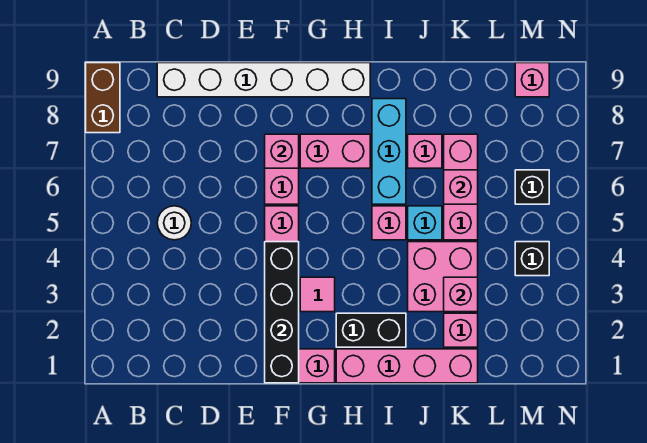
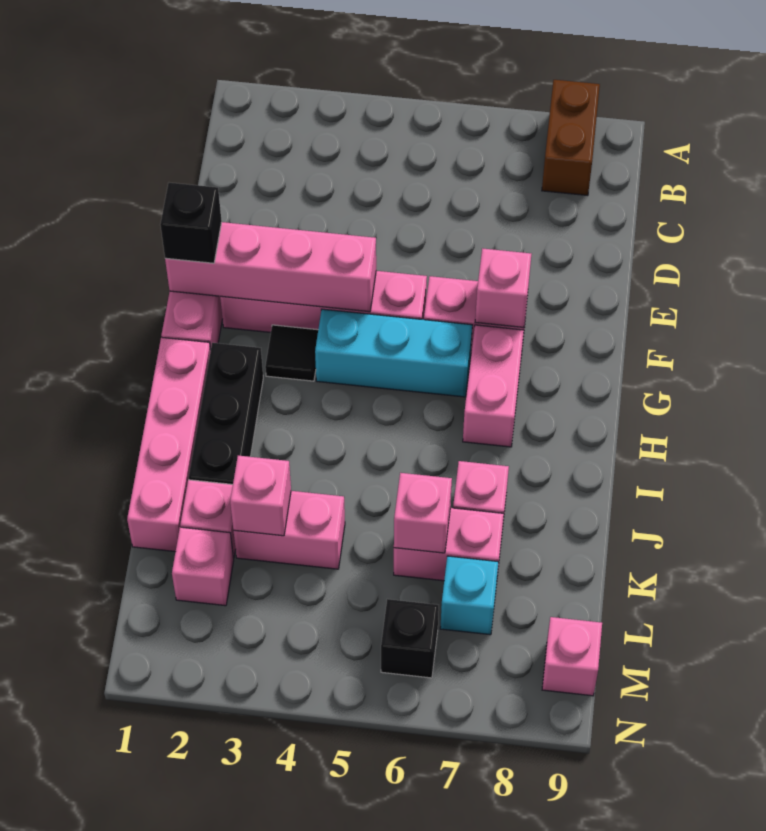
brown 1x2 brick [86,63,120,133] -> brown 1x2 brick turned to [542,80,600,195]
white 1x1 round brick [157,206,191,240] -> none
white 1x6 brick [157,63,370,97] -> none
black 1x4 brick [265,242,299,383] -> pink 1x4 brick [165,222,376,312]
pink 1x1 tile [300,277,335,312] -> black 1x1 tile [265,325,318,381]
black 1x2 brick [336,313,406,347] -> black 1x3 brick [189,343,263,484]
pink 1x1 brick [372,206,406,240] -> pink 1x1 brick moved to [172,527,234,606]
cyan 1x3 brick [372,99,406,204] -> cyan 1x3 brick moved to [315,309,472,397]
pink 2x2 brick [408,242,478,312] -> pink 1x2 brick [234,491,345,569]
cyan 1x1 brick [408,206,442,240] -> cyan 1x1 brick moved to [440,556,498,635]
pink 1x3 brick [444,134,478,240] -> pink 1x2 brick [394,508,504,581]
black 1x1 brick [515,242,549,276] -> black 1x1 brick moved to [160,183,222,263]

